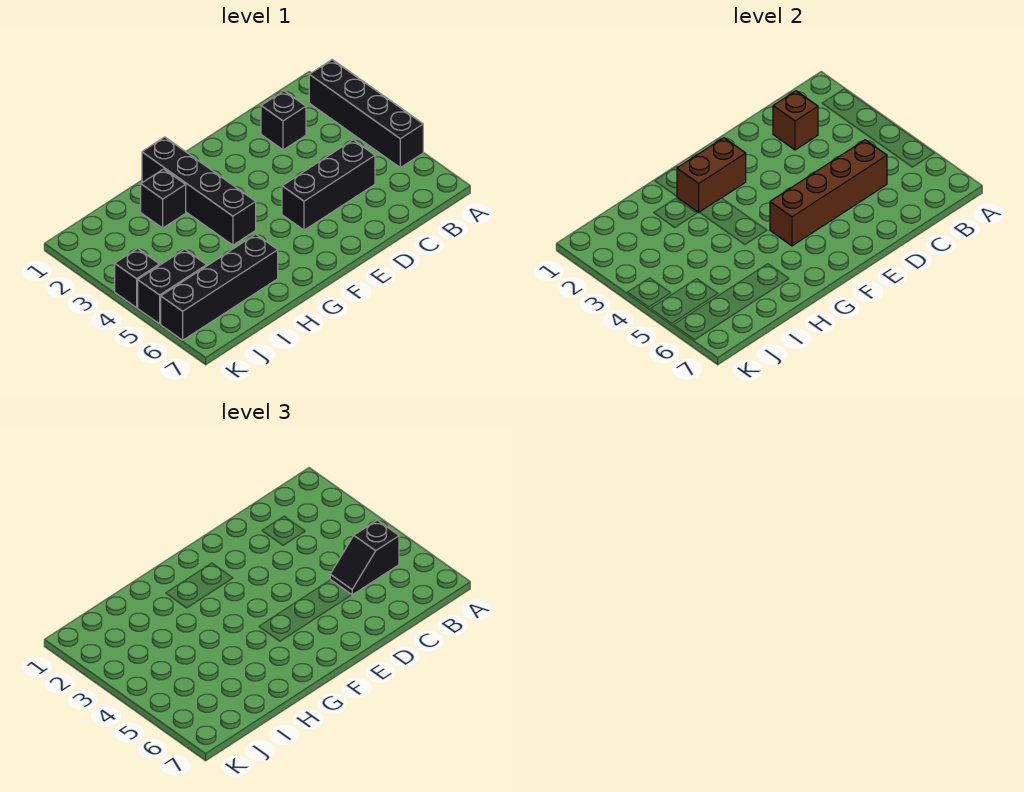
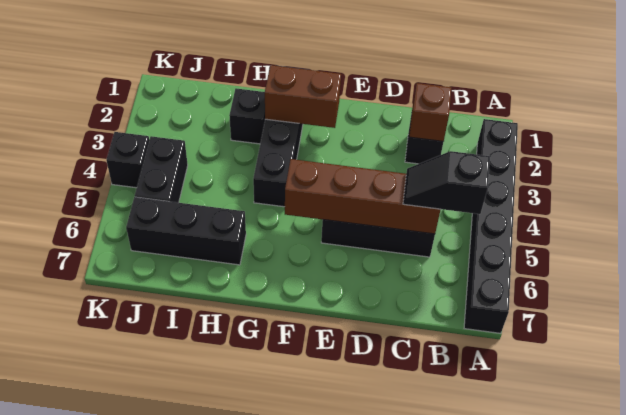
black 1x4 brick [309,60,423,168] -> black 1x6 brick [464,119,518,333]
black 1x4 brick [161,234,278,340] -> black 1x3 brick [126,197,246,265]
black 1x2 brick [138,249,207,324] -> black 1x2 brick turned to [135,136,188,203]

